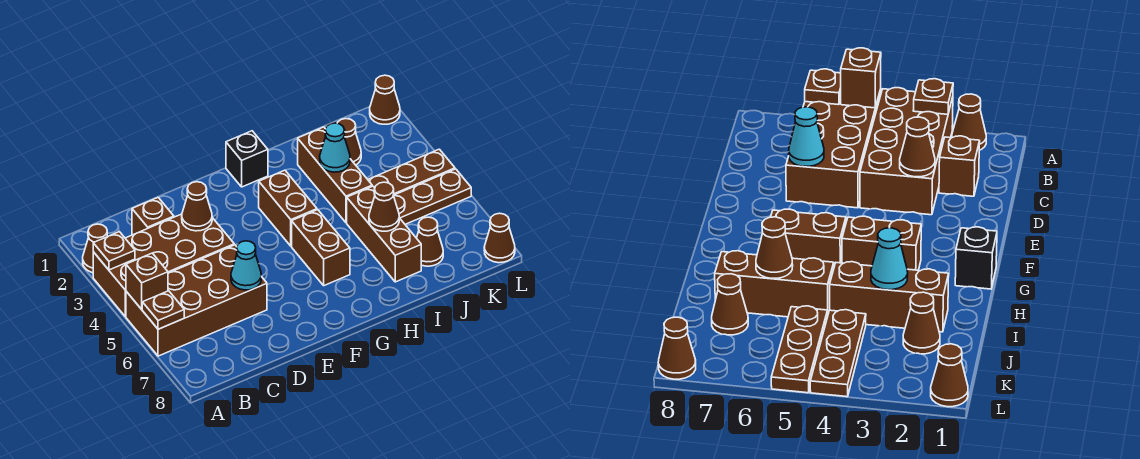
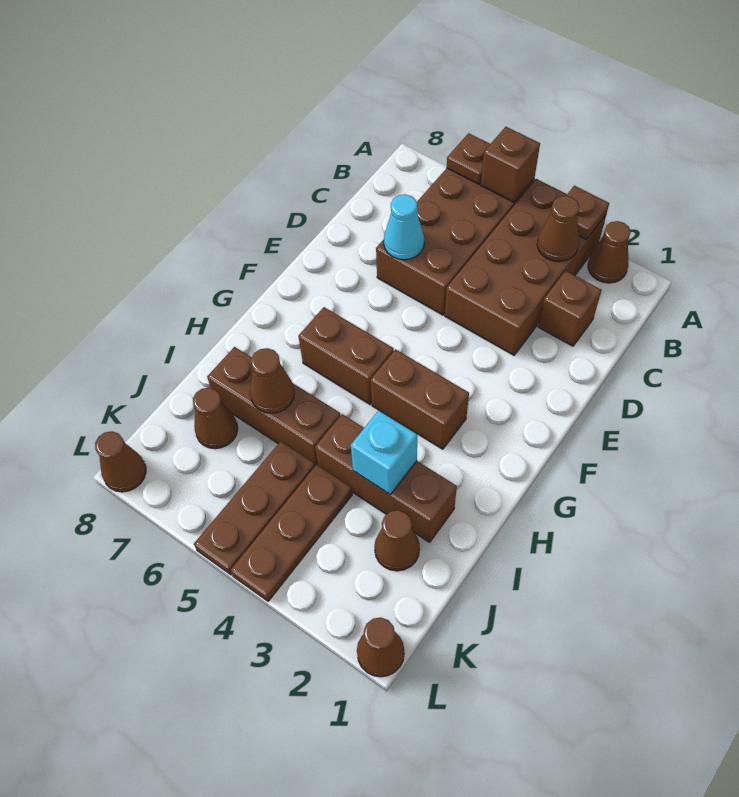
brown 1x1 cone [182,182,212,231] -> brown 1x1 cone moved to [537,196,579,262]
black 1x1 brick [226,131,268,187] -> none
cyan 1x1 cone [320,123,350,172] -> cyan 1x1 brick [351,410,417,495]

